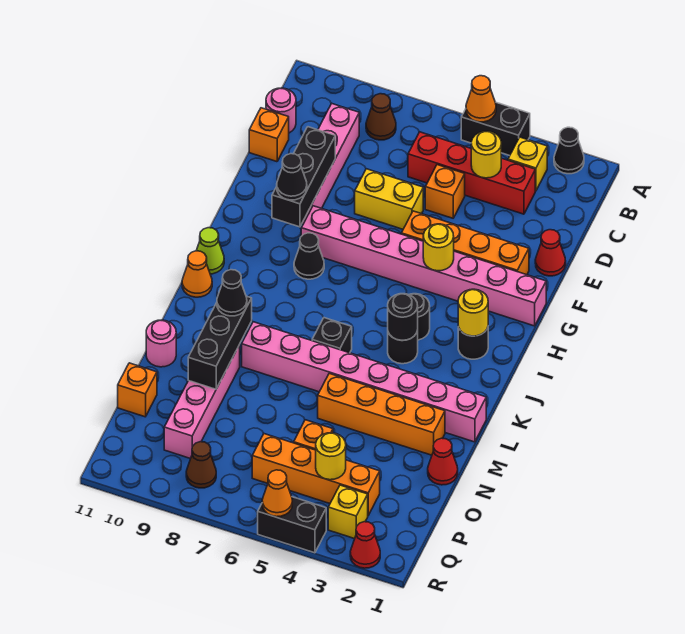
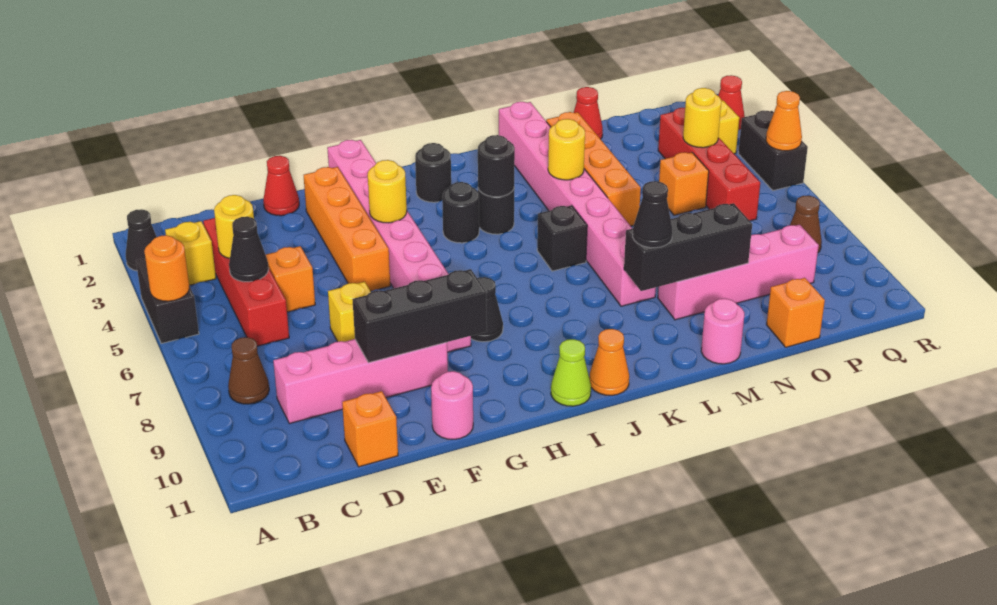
orange 1x1 cone [466,76,496,122] -> orange 1x1 round brick [144,235,189,301]
pink 1x1 round brick [266,88,296,133] -> pink 1x1 round brick moved to [431,371,473,439]
yellow 1x2 brick [355,169,423,229] -> yellow 1x1 brick [328,282,371,342]
black 1x1 cone [277,154,307,200] -> black 1x1 cone moved to [229,217,269,282]
yellow 1x1 round brick [458,289,488,336] -> yellow 1x1 round brick moved to [548,119,585,180]
orange 1x4 brick [252,434,380,515] -> red 1x4 brick [658,108,760,221]

